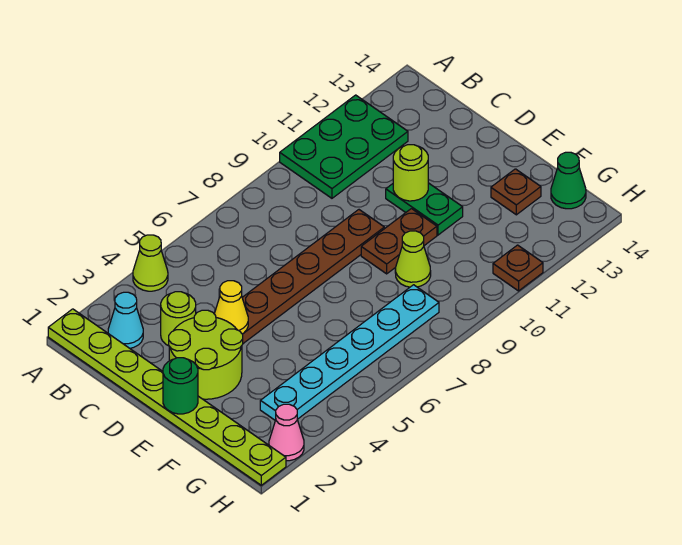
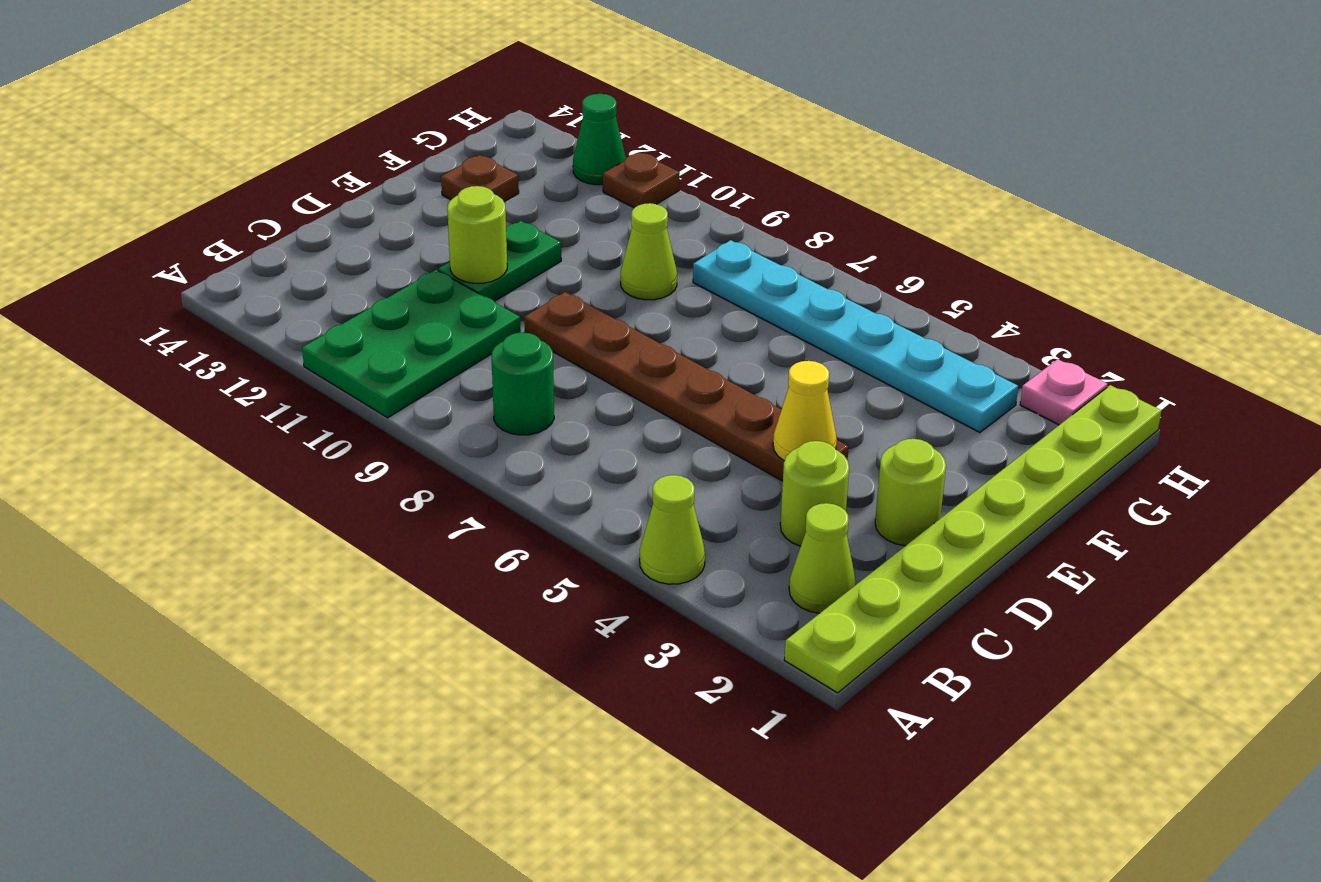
green 2x3 plate [280,95,408,198] -> green 2x3 plate turned to [302,270,521,418]
cyan 1x1 cone [108,292,143,348] -> lime 1x1 cone [789,503,856,613]
lime 2x2 round brick [169,310,243,399] -> lime 1x1 round brick [875,439,946,546]
green 1x1 round brick [163,358,198,414] -> green 1x1 round brick moved to [492,332,554,435]
brown 1x2 plate [361,209,437,274] -> none
green 1x1 cone [551,152,586,209] -> green 1x1 cone moved to [573,94,626,185]
pink 1x1 cone [269,404,304,461] -> pink 1x1 plate [1020,359,1108,425]

